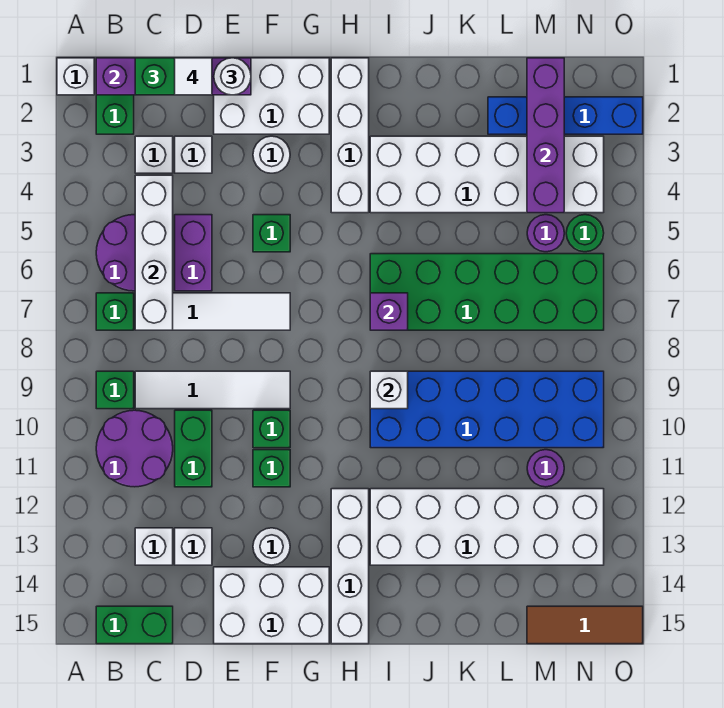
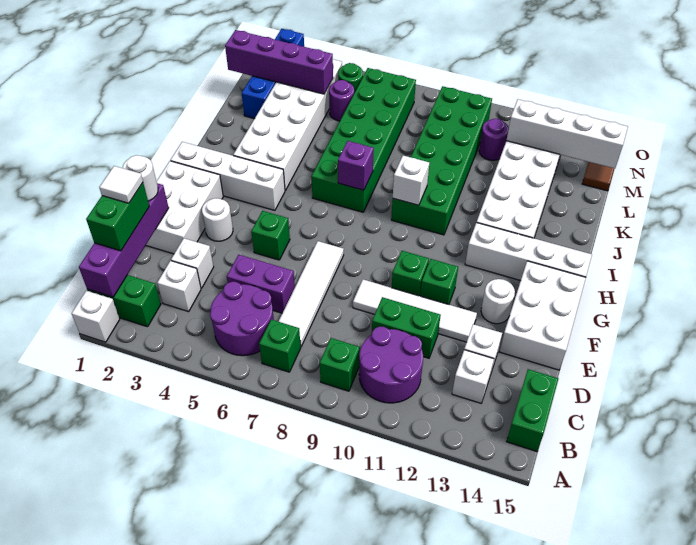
white 1x4 brick [135,175,173,330] -> white 1x4 brick moved to [506,99,628,169]
white 1x4 tile [135,371,290,409] -> white 1x4 tile turned to [353,280,477,342]
blue 2x6 brick [370,371,604,448] -> green 2x6 brick [391,86,492,235]

